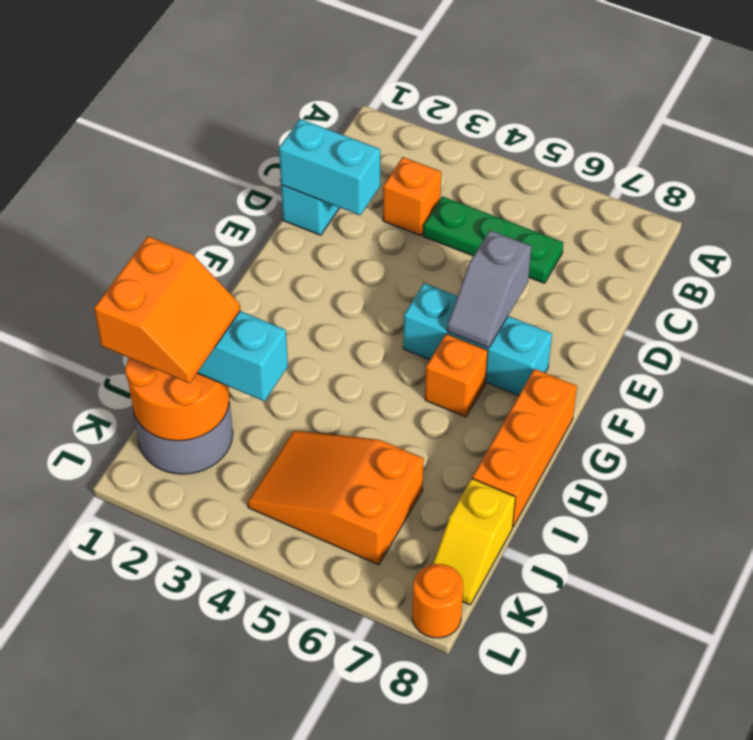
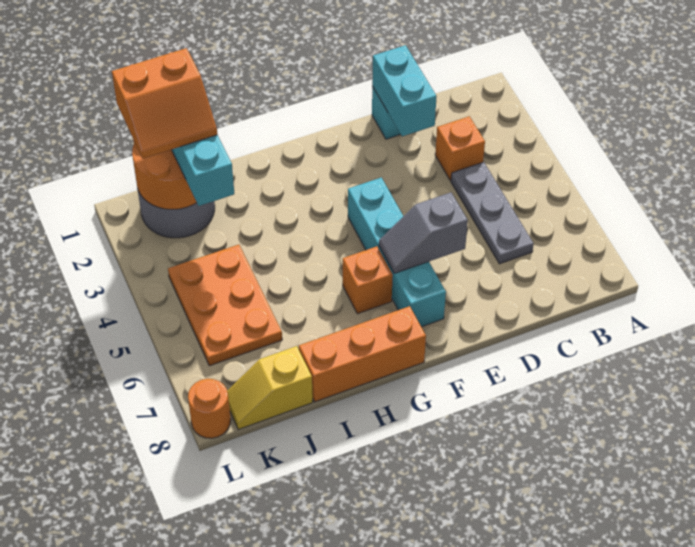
green 1x3 plate [423,196,563,283] -> grey 1x3 plate [451,162,534,264]
cyan 1x3 brick [403,283,552,395] -> cyan 1x4 brick [348,177,446,327]
orange 2x3 slope [248,431,424,565] -> orange 2x3 plate [168,245,282,366]

